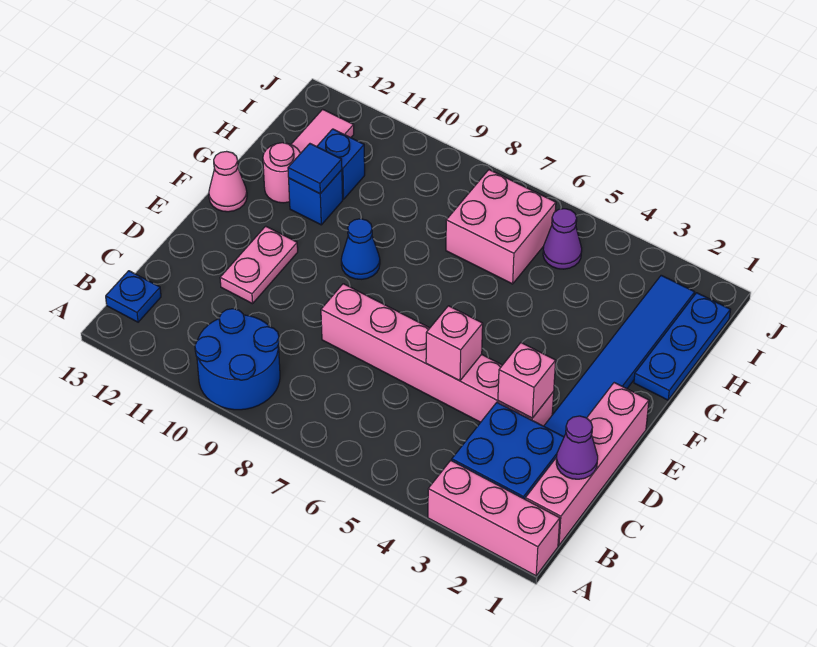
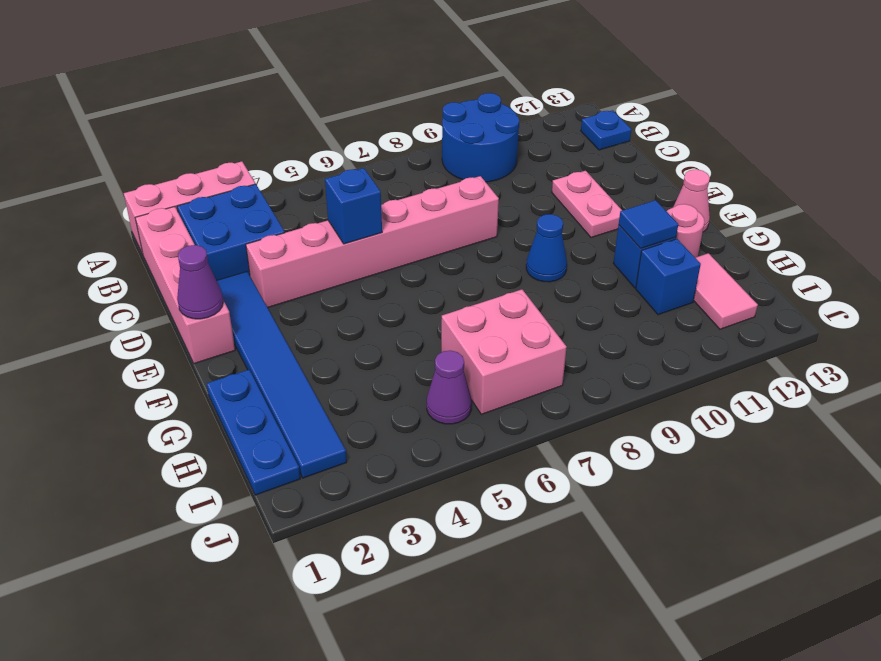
purple 1x1 cone [556,416,598,479] -> purple 1x1 cone moved to [177,245,223,319]
pink 1x1 brick [498,343,556,418] -> none
pink 1x1 brick [426,306,483,381] -> blue 1x1 brick [325,168,382,244]

